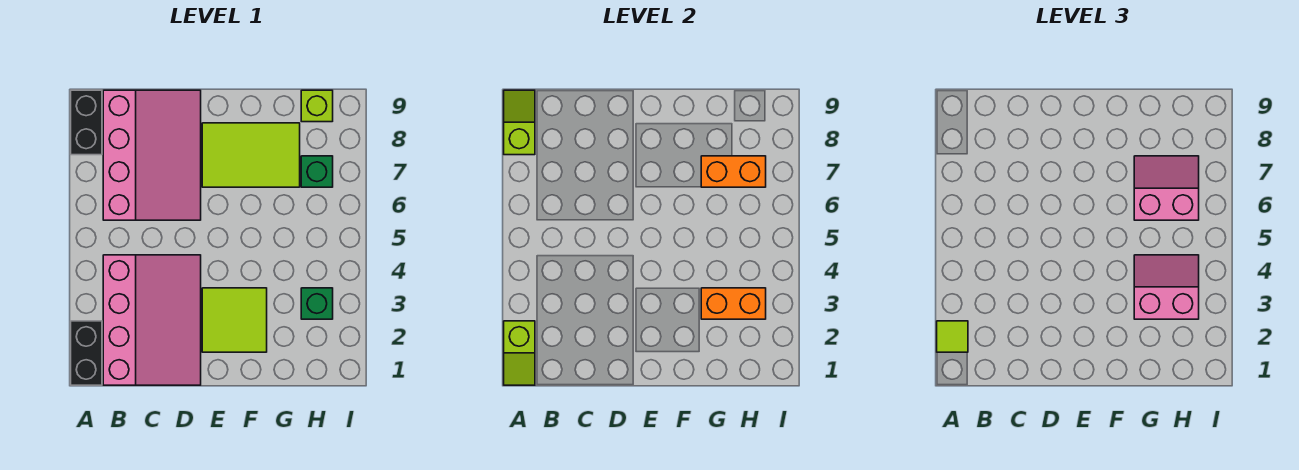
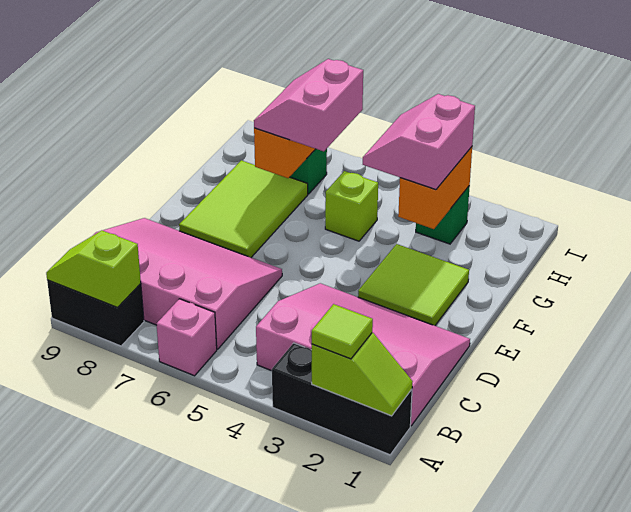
black 1x2 brick [71,321,102,385] -> black 1x3 brick [272,343,412,455]
none -> pink 1x1 brick [156,299,217,376]
lime 1x1 brick [301,90,333,122] -> lime 1x1 brick moved to [325,171,378,241]

